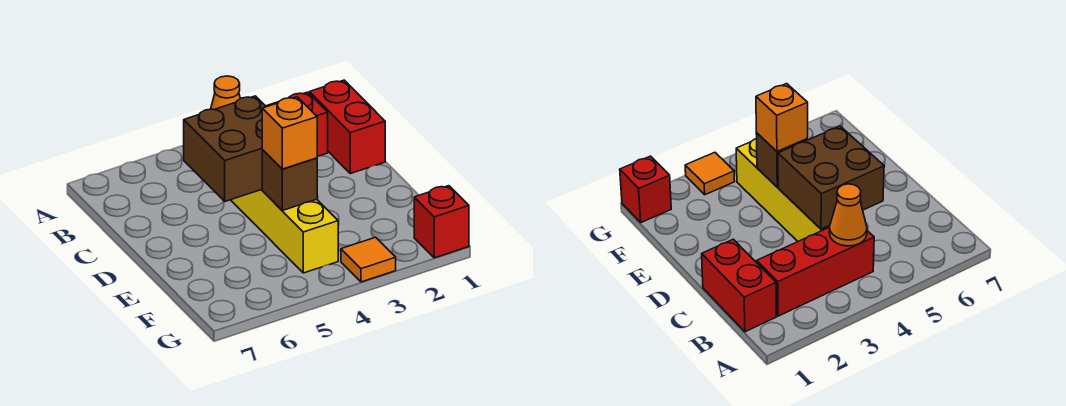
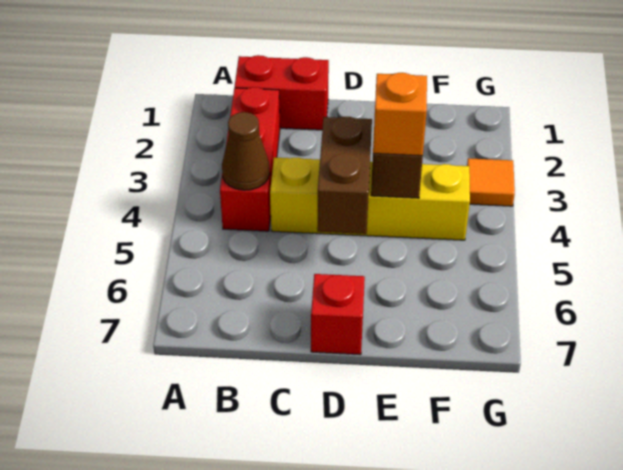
orange 1x1 cone [211,76,240,110] -> brown 1x1 cone [222,112,270,190]
brown 2x2 brick [184,96,266,201] -> brown 1x2 brick [317,117,372,234]
red 1x1 brick [414,186,469,258] -> red 1x1 brick moved to [311,274,365,355]

